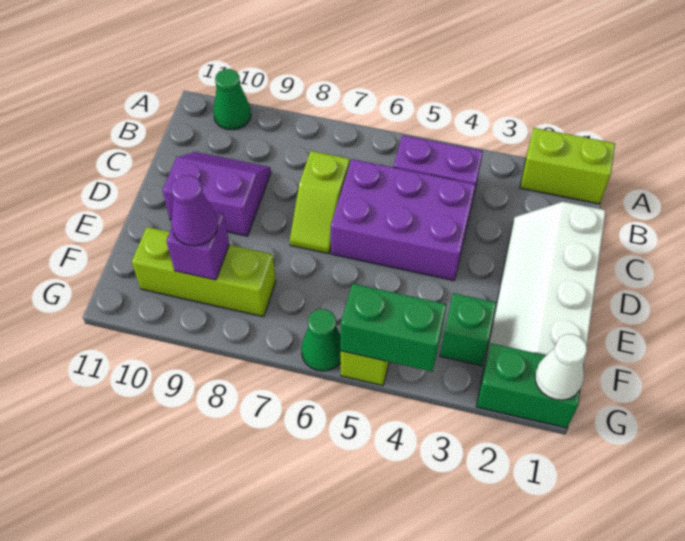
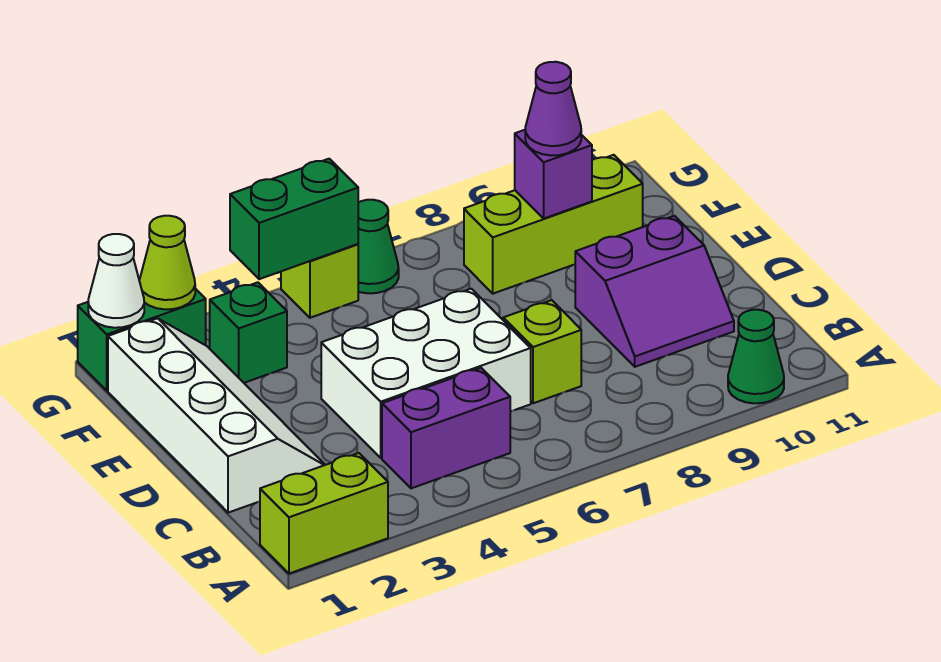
purple 2x3 brick [331,159,475,280] -> white 2x3 brick [321,289,531,458]
none -> lime 1x1 cone [139,216,195,309]

